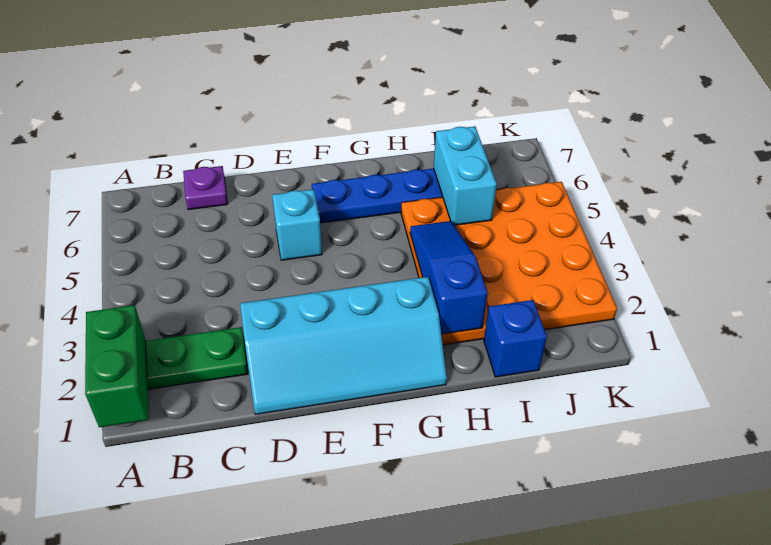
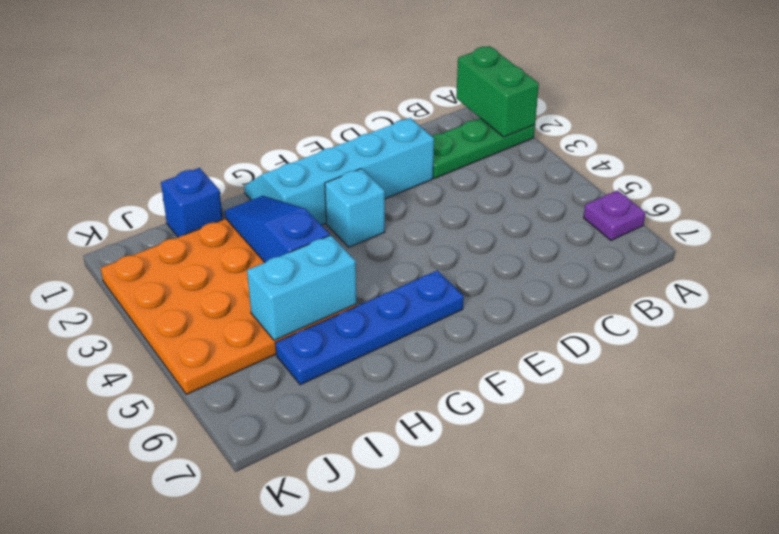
purple 1x1 plate [183,166,228,210] -> purple 1x1 plate moved to [584,190,645,240]
cyan 1x1 brick [272,189,322,260] -> cyan 1x1 brick moved to [325,169,385,247]
blue 1x3 slope [410,221,488,334] -> blue 1x3 slope turned to [225,196,330,262]
cyan 1x2 brick [434,126,497,225] -> cyan 1x2 brick turned to [247,235,357,340]

